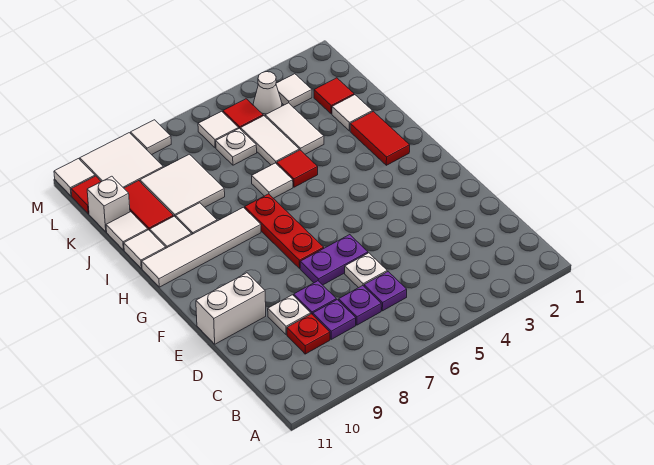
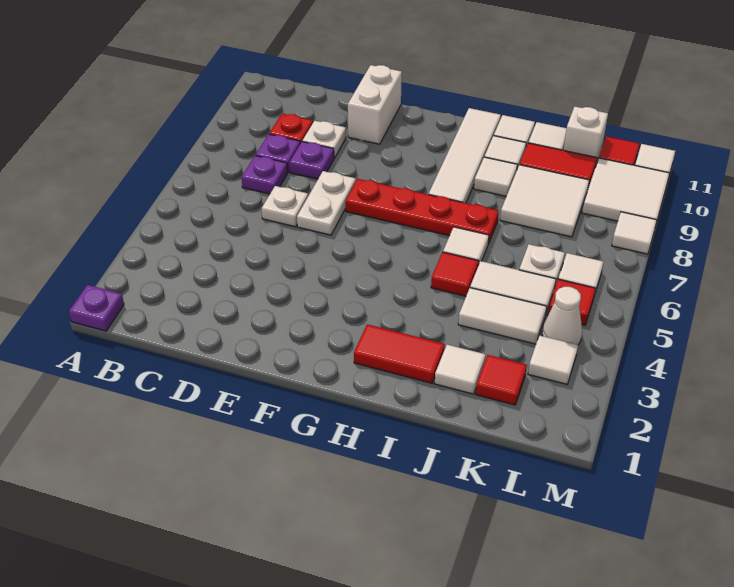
purple 1x1 plate [364,272,407,311] -> purple 1x1 plate moved to [69,285,124,331]
purple 1x2 plate [300,235,368,285] -> white 1x2 plate [297,171,356,235]
red 1x3 plate [245,194,324,268] -> red 1x4 plate [346,179,499,244]

